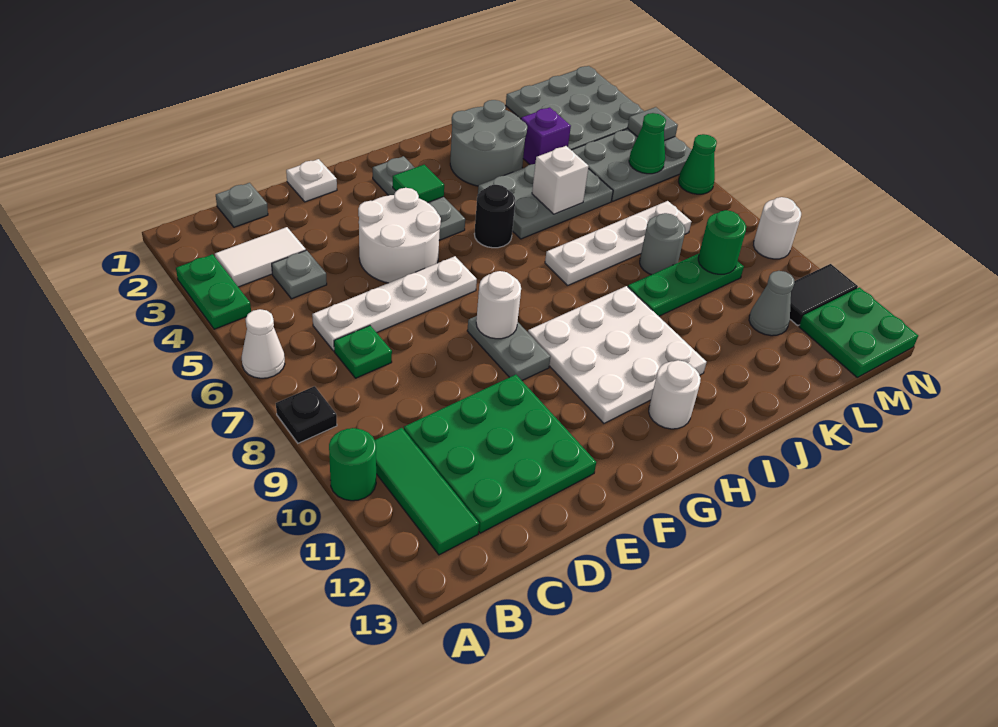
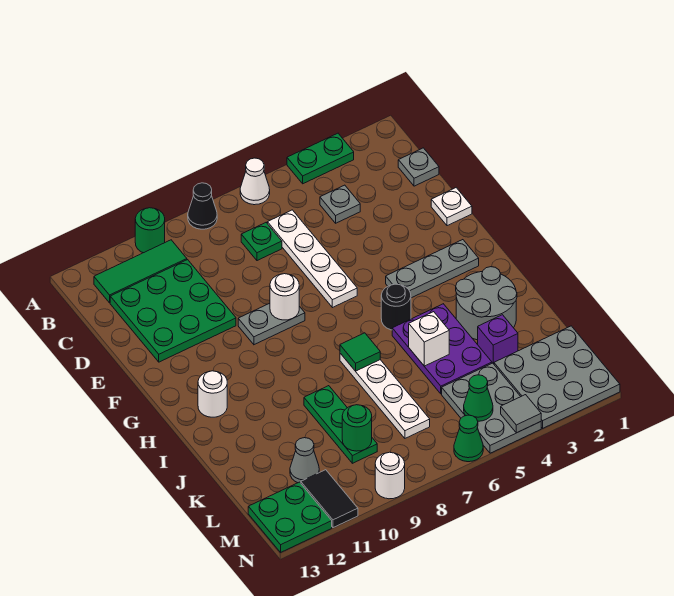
black 1x1 plate [276,386,337,443] -> black 1x1 cone [188,183,217,229]
white 1x2 tile [215,227,306,287] -> none
white 2x2 round brick [358,188,441,283] -> none
green 1x1 tile [393,165,444,203] -> green 1x1 tile moved to [340,333,380,371]
white 3x3 plate [528,286,707,423] -> none
grey 2x3 plate [478,164,613,239] -> purple 2x3 plate [392,304,492,394]
grey 1x1 round brick [640,213,685,275] -> none

